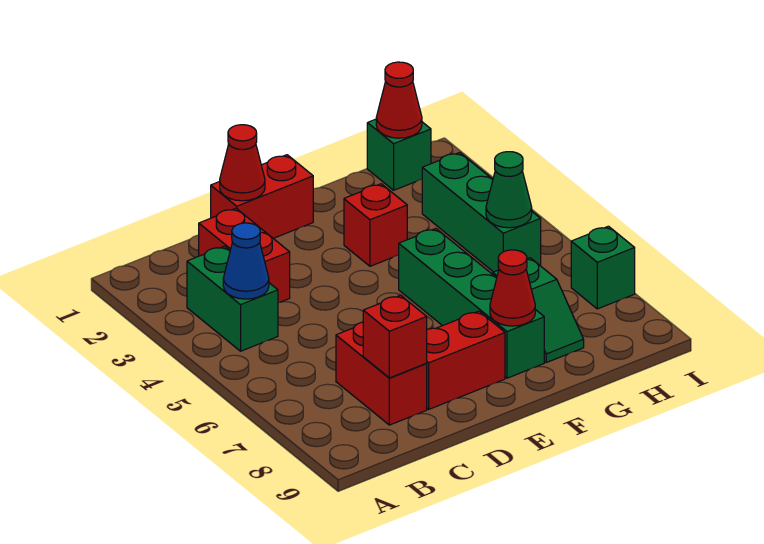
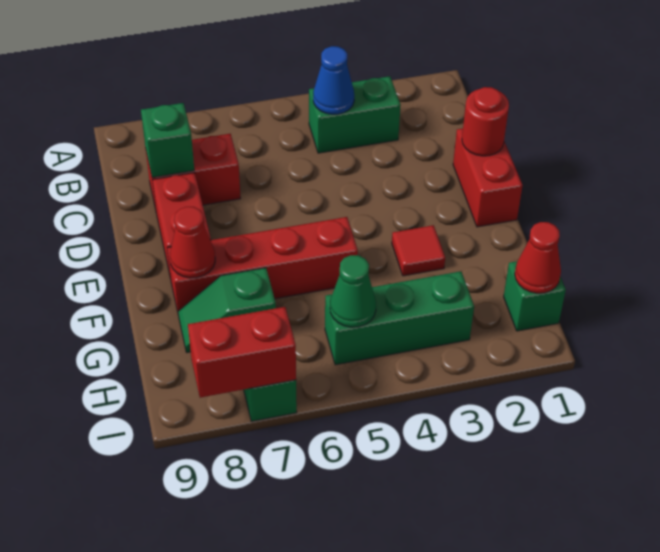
red 1x2 brick [199,208,290,303] -> red 1x2 brick moved to [188,307,296,398]
red 1x1 brick [363,295,427,378] -> green 1x1 brick [141,103,194,177]
red 1x1 cone [220,125,265,201] -> red 1x1 round brick [462,87,509,156]
red 1x1 brick [344,184,407,266] -> red 1x1 tile [392,225,445,276]
green 1x4 brick [399,229,544,378] -> red 1x4 brick [167,217,358,316]

